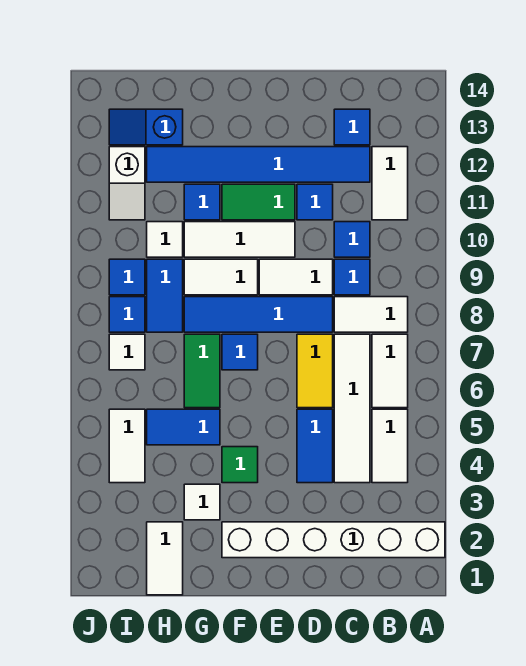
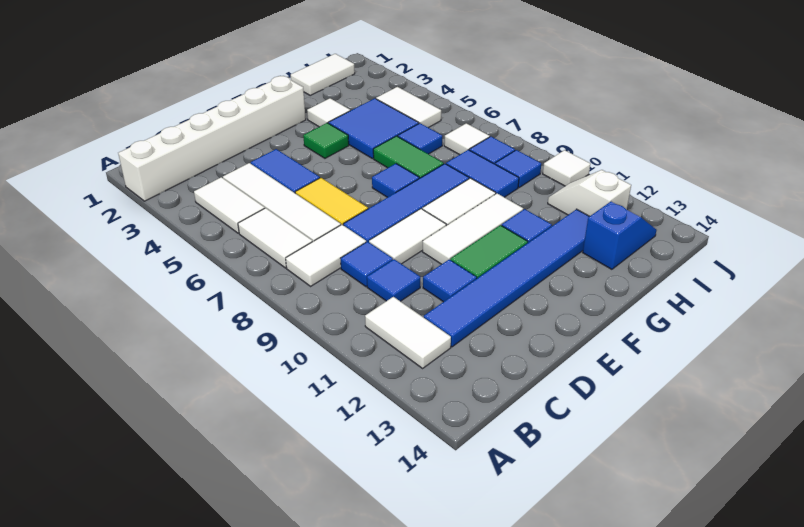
blue 1x1 tile [334,109,370,145] -> blue 1x1 tile moved to [398,123,442,154]
blue 1x2 tile [147,409,220,445] -> blue 2x2 tile [328,98,419,159]
white 1x2 tile [147,522,183,595] -> white 1x2 tile turned to [291,54,355,95]
white 1x1 tile [147,222,183,257] -> white 1x1 tile moved to [543,150,590,186]

